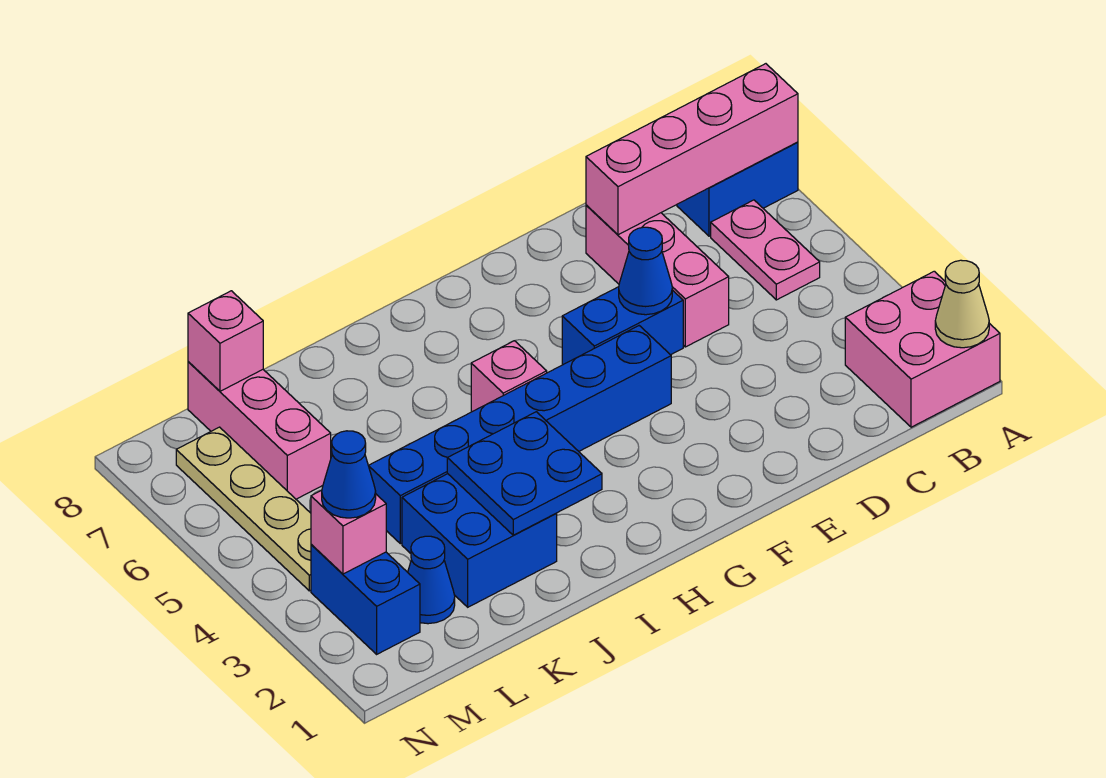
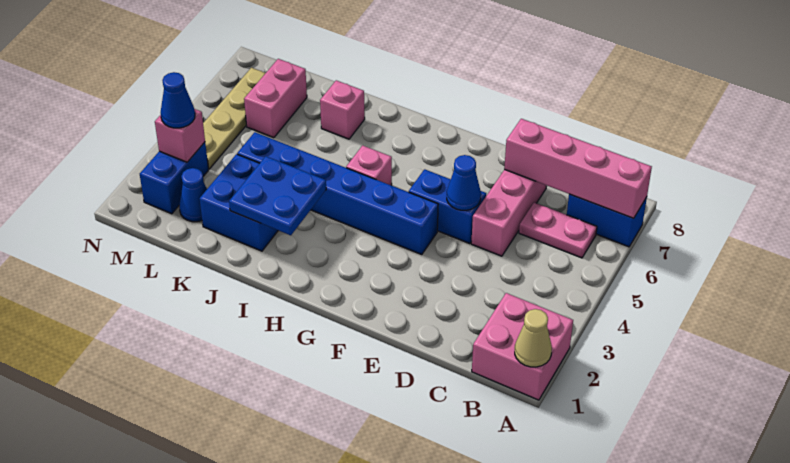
pink 1x2 plate [711,200,820,300] -> pink 1x2 plate turned to [519,202,597,258]
pink 1x3 brick [188,362,331,499] -> pink 1x2 brick [244,59,307,138]
pink 1x1 brick [188,291,263,391] -> pink 1x1 brick moved to [320,80,365,139]

